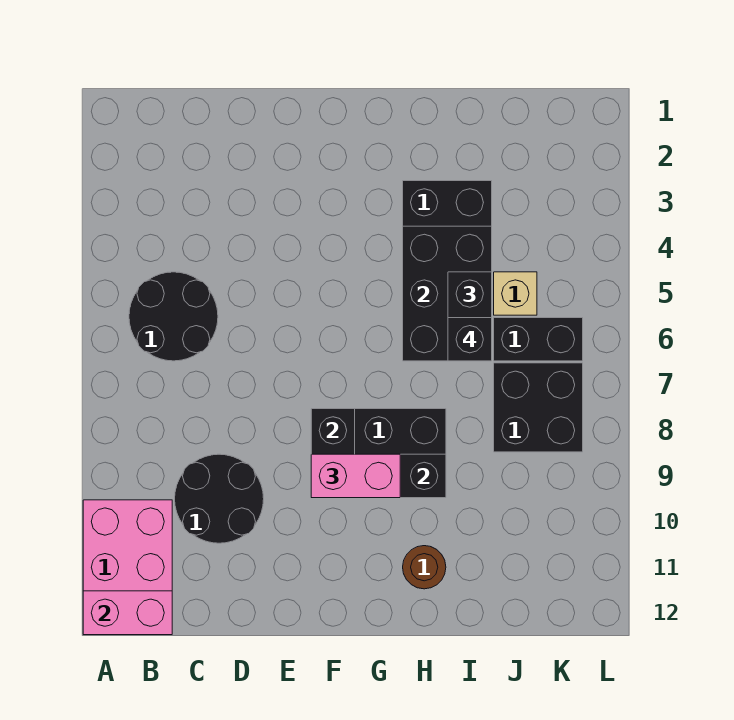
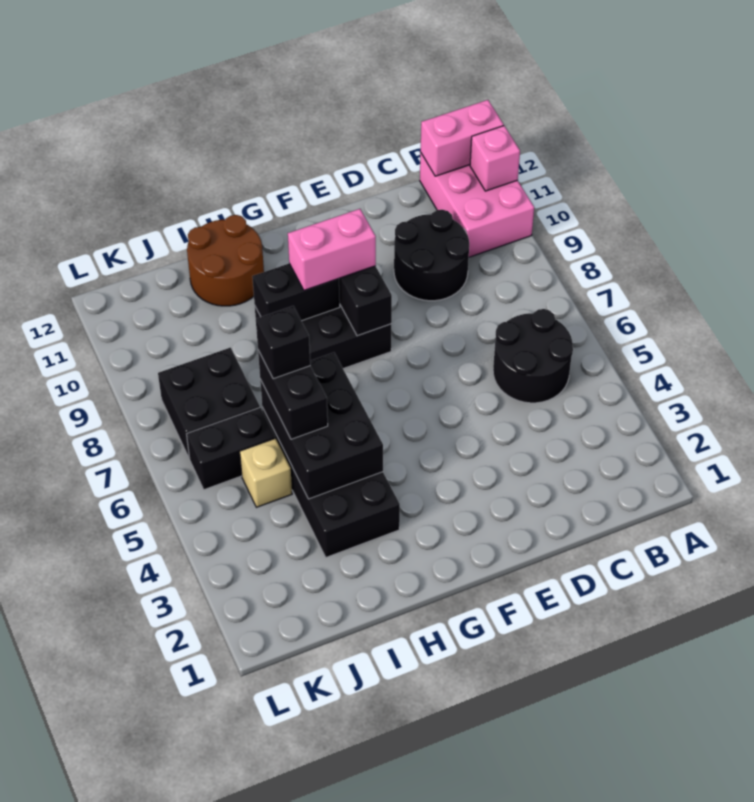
none -> pink 1x1 brick [470,126,520,191]
brown 1x1 round brick [403,546,446,589] -> brown 2x2 round brick [187,215,264,306]

